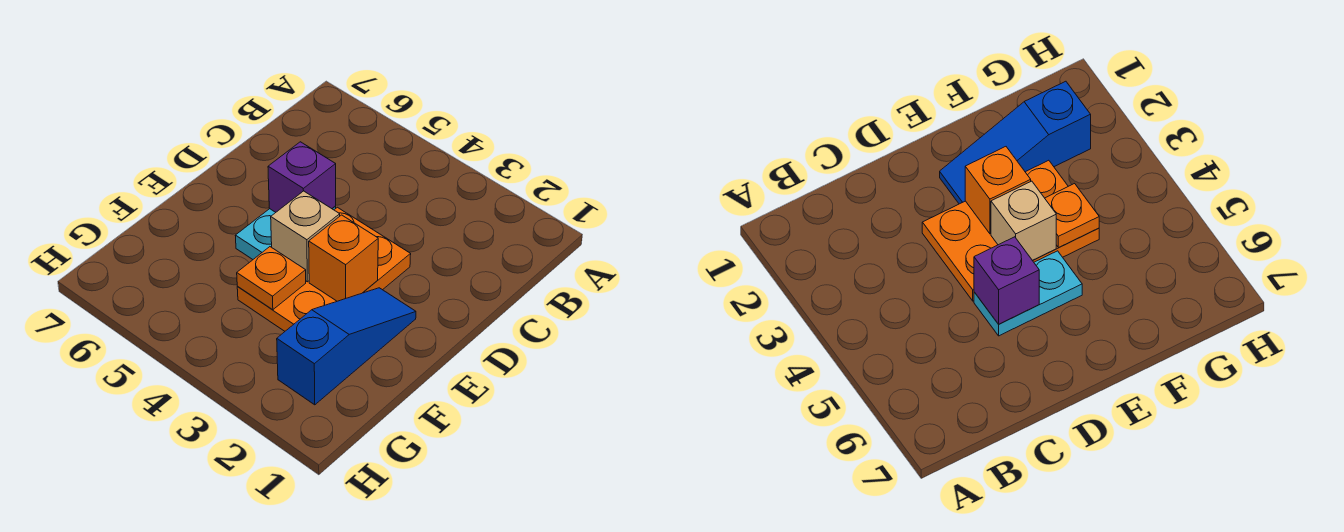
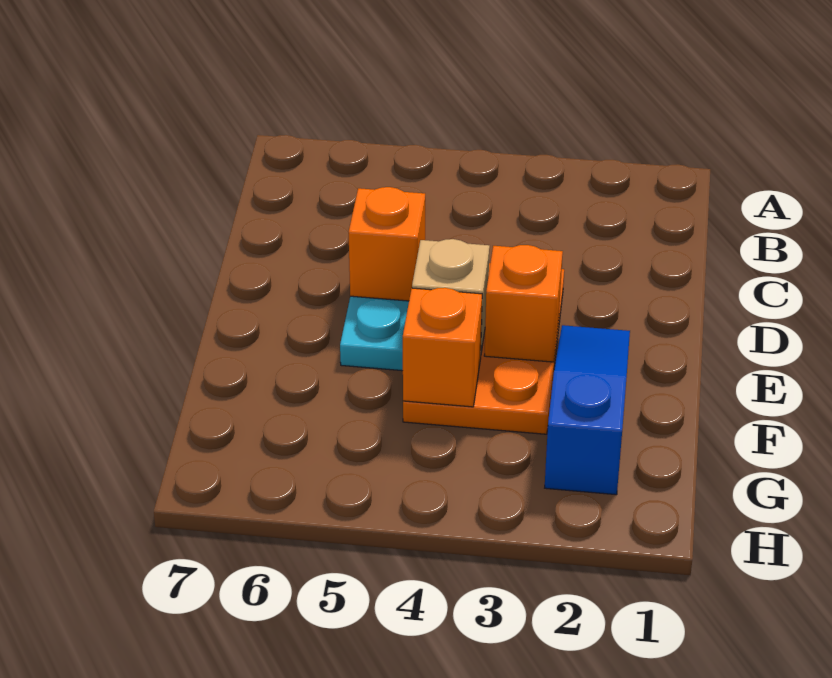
purple 1x1 brick [268,142,336,212] -> orange 1x1 brick [348,187,425,301]
orange 1x1 plate [237,247,306,310] -> orange 1x1 brick [403,288,482,407]

